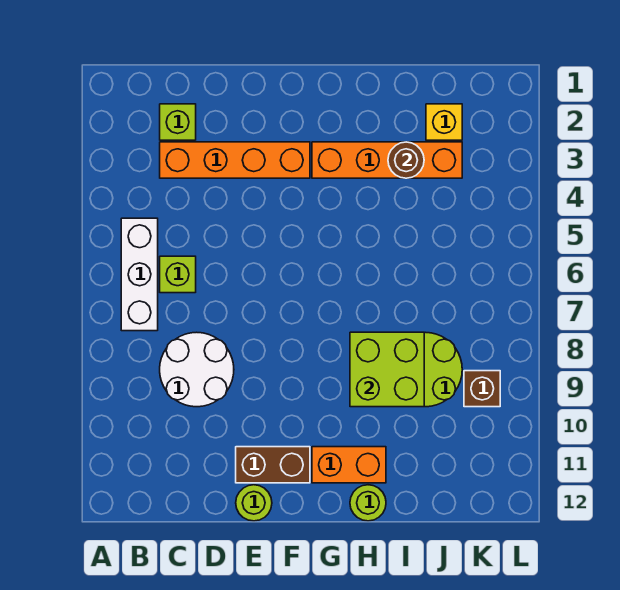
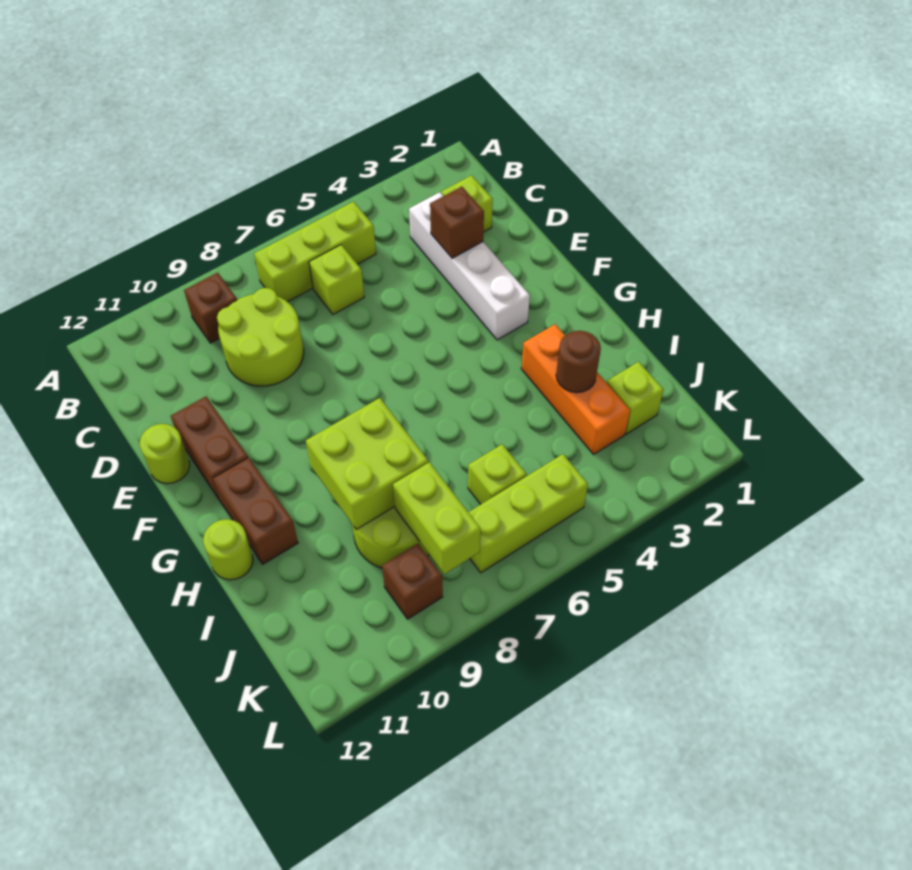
white 1x3 brick [121,218,158,331] -> lime 1x3 brick [254,202,376,302]
none -> brown 1x1 brick [184,273,237,343]
orange 1x4 brick [160,142,310,178] -> white 1x4 brick [409,192,530,340]
white 2x2 round brick [160,332,234,407] -> lime 2x2 round brick [217,288,304,386]
none -> brown 1x1 brick [430,187,484,258]
orange 1x4 brick [312,142,462,178] -> orange 1x3 brick [521,324,630,454]
orange 1x2 brick [312,447,386,483] -> brown 1x2 brick [213,458,298,564]
yellow 1x1 brick [426,104,462,140] -> lime 1x1 brick [607,362,663,434]
none -> lime 1x1 brick [468,444,527,505]
none -> lime 1x2 brick [393,462,481,574]
none -> lime 1x3 brick [468,454,588,573]

